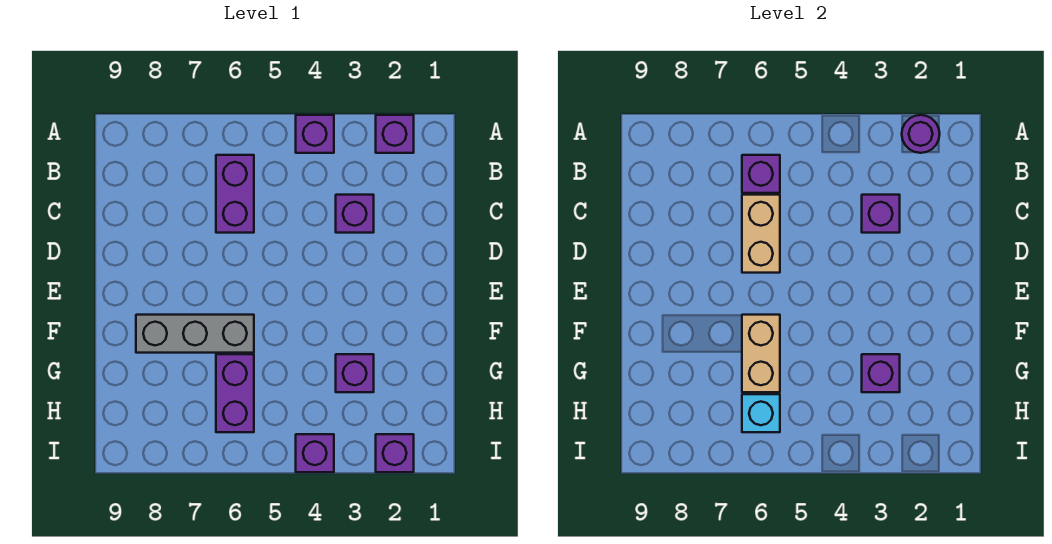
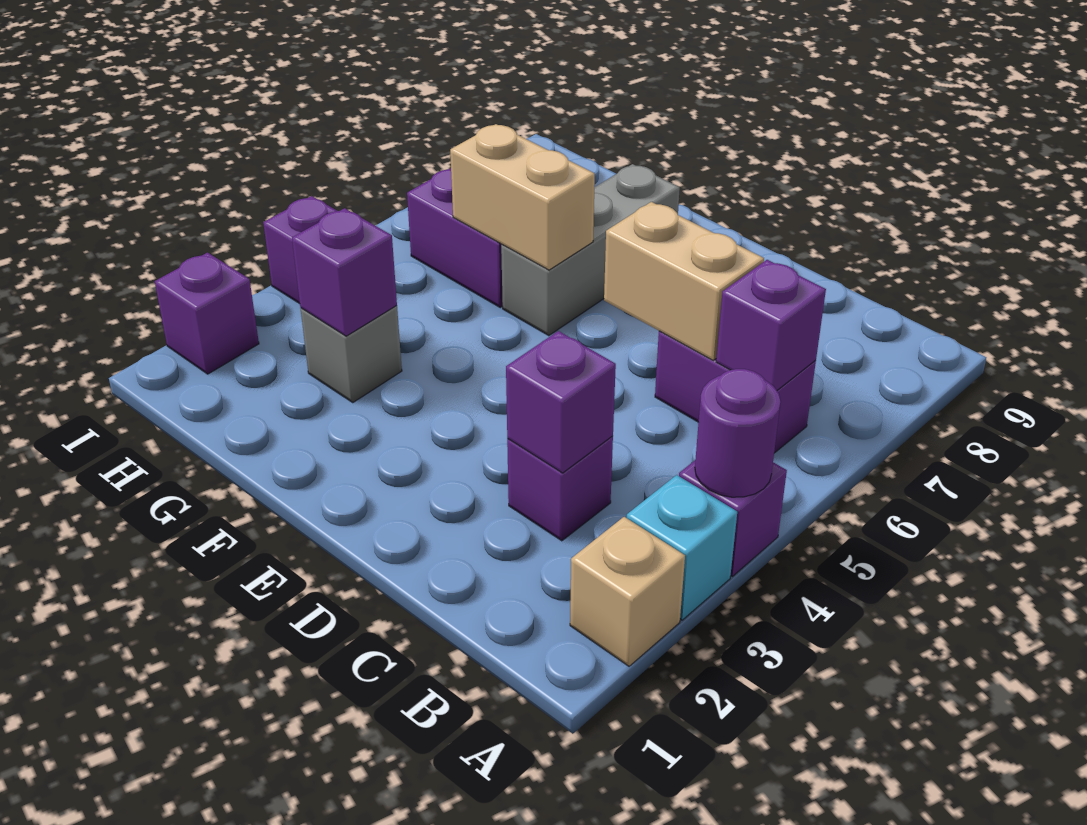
purple 1x1 brick [376,115,414,153] -> tan 1x1 brick [570,517,685,666]
purple 1x1 round brick [902,115,940,153] -> purple 1x1 round brick moved to [695,369,781,497]
purple 1x1 brick [336,354,374,392] -> grey 1x1 brick [301,306,402,403]
cyan 1x1 brick [742,394,780,432] -> cyan 1x1 brick moved to [626,475,737,620]

